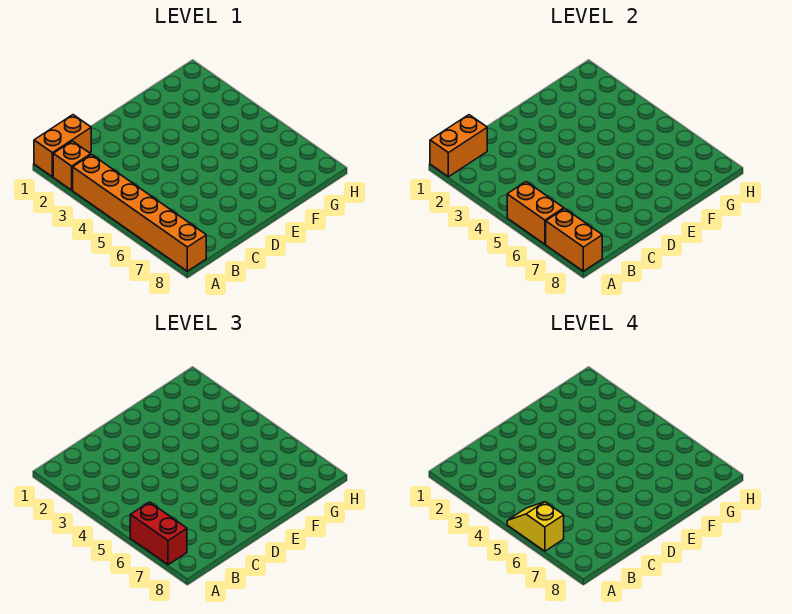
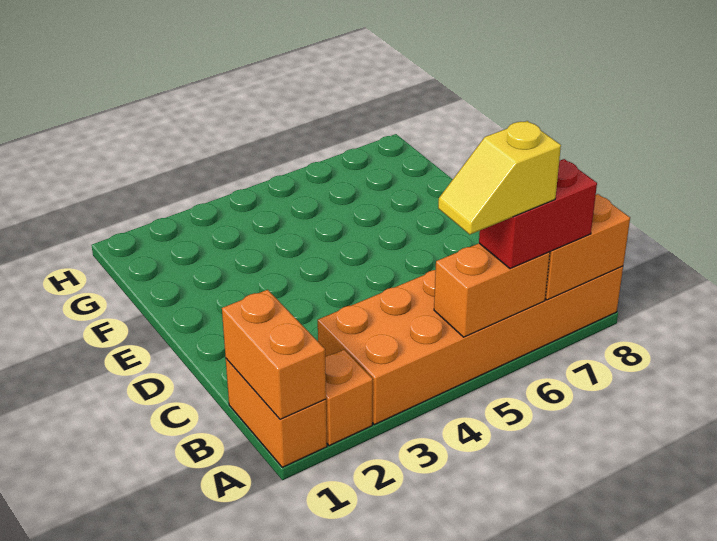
orange 1x6 brick [73,155,206,271] -> orange 2x6 brick [318,266,623,425]

